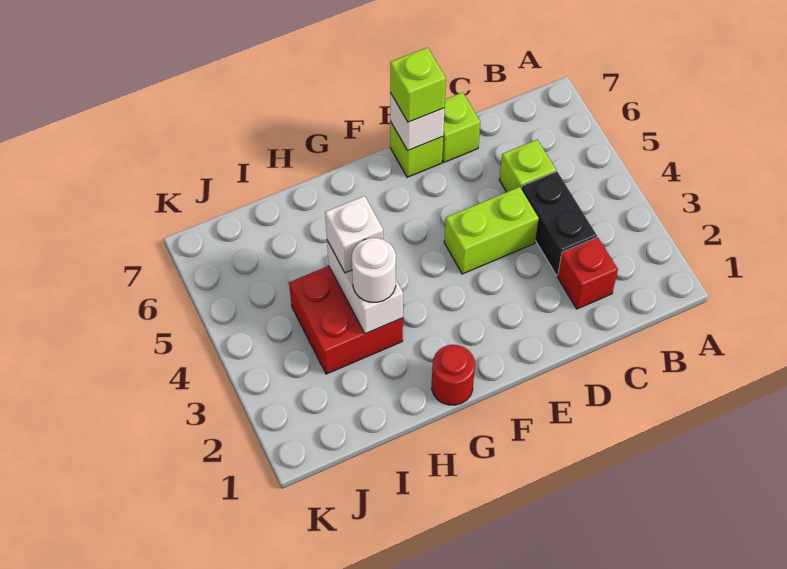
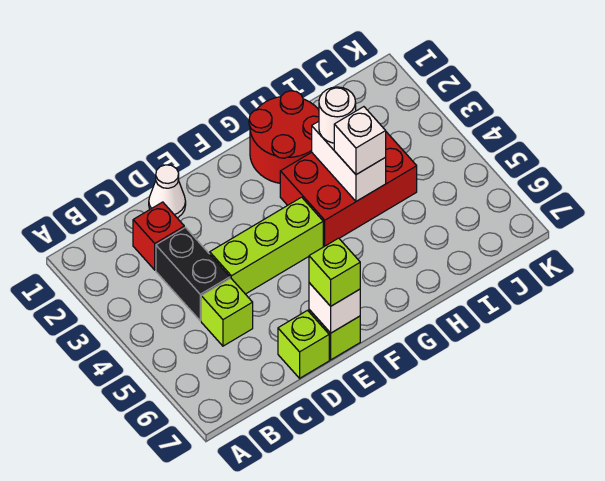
none -> white 1x1 cone [149,165,186,218]
lime 1x2 brick [444,187,539,274] -> lime 1x3 brick [210,197,323,294]
red 1x1 round brick [432,345,475,405] -> red 2x2 round brick [249,91,319,183]
red 2x2 brick [289,266,403,374] -> red 2x3 brick [280,132,417,246]

